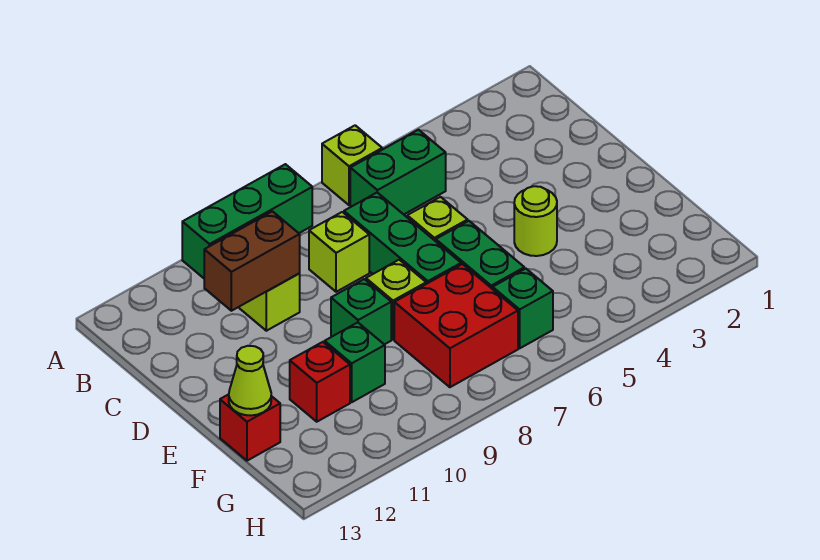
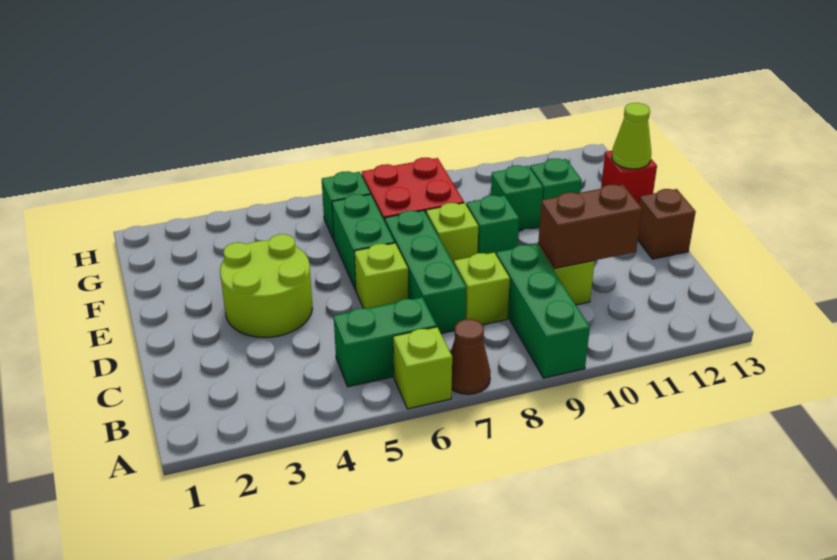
none -> brown 1x1 cone [450,319,490,394]
green 1x3 brick [182,164,312,278] -> green 1x3 brick turned to [496,244,590,378]
none -> brown 1x1 brick [638,189,696,259]
lime 1x1 round brick [514,186,557,256] -> lime 2x2 round brick [220,234,312,338]
red 1x1 brick [290,342,350,422] -> green 1x1 brick [530,159,582,200]

